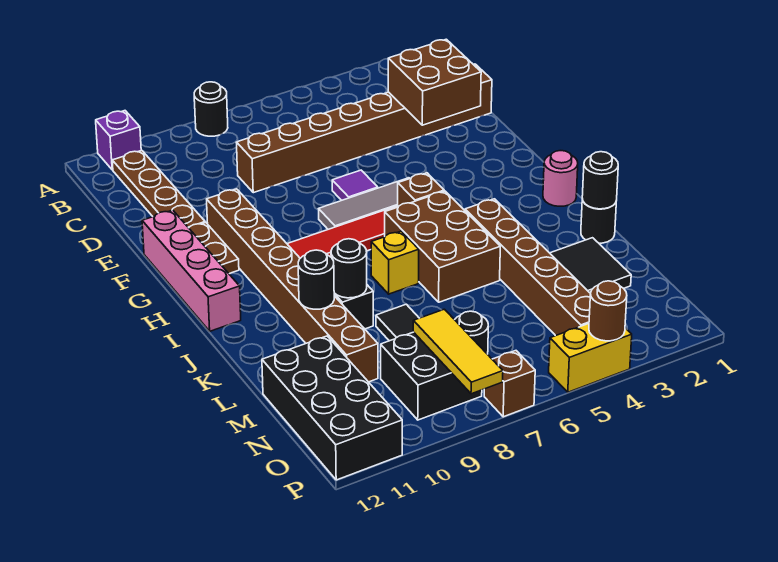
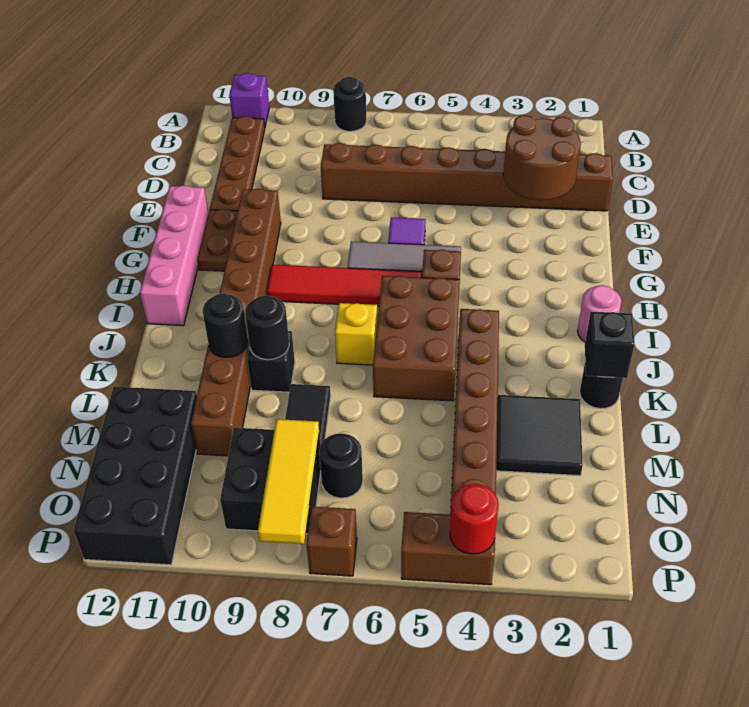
brown 2x2 brick [388,39,481,125] -> brown 2x2 round brick [503,115,581,200]
black 1x1 round brick [582,152,618,209] -> black 1x1 brick [585,312,635,378]
yellow 1x2 brick [549,324,632,392] -> brown 1x2 brick [401,512,495,585]
brown 1x1 round brick [589,281,627,341] -> red 1x1 round brick [450,484,499,554]

